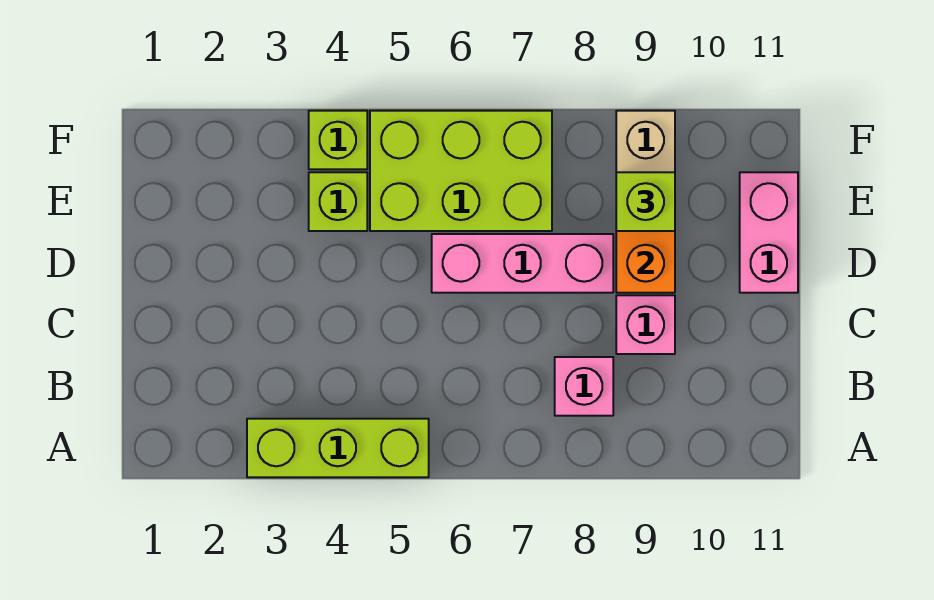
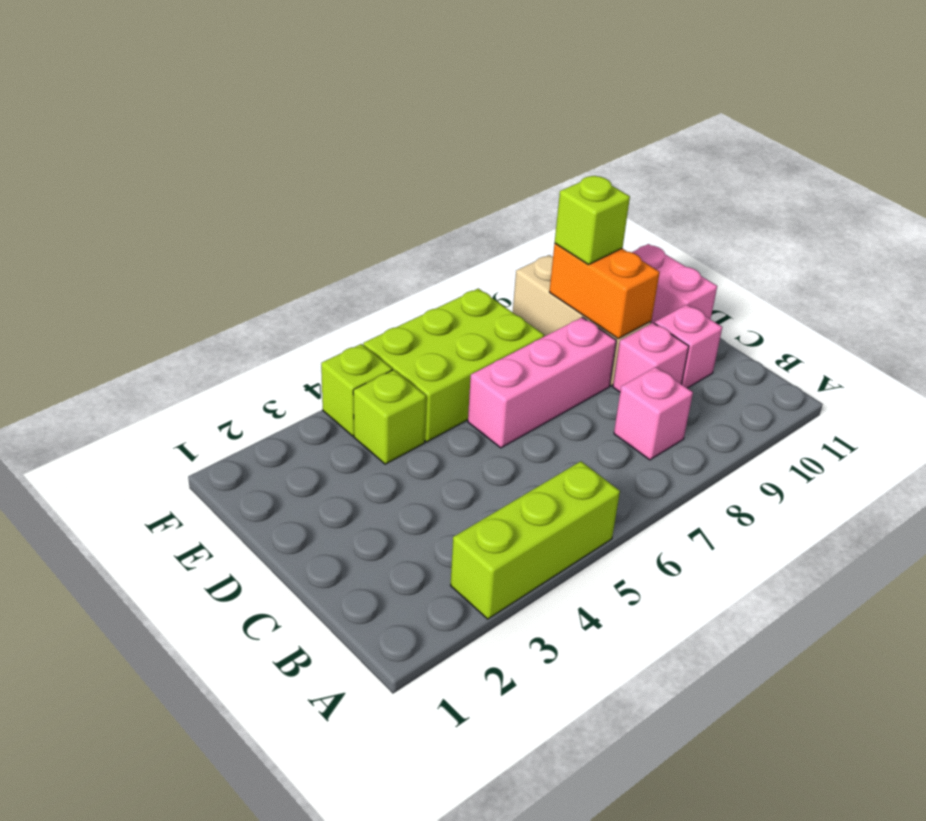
none -> pink 1x1 brick [655,305,722,388]

